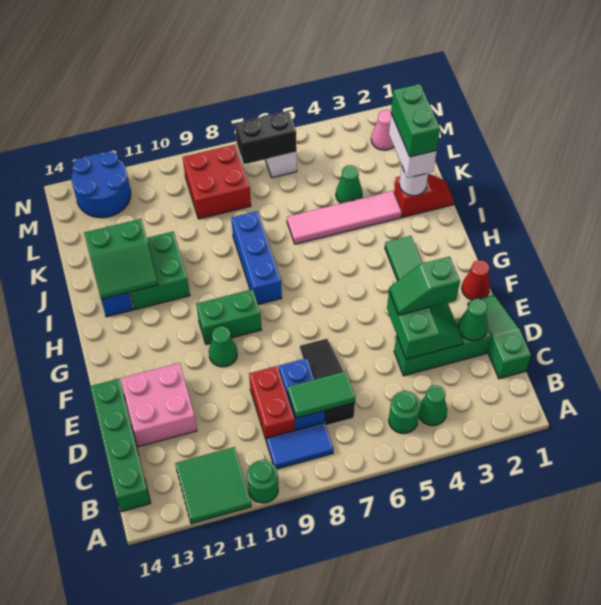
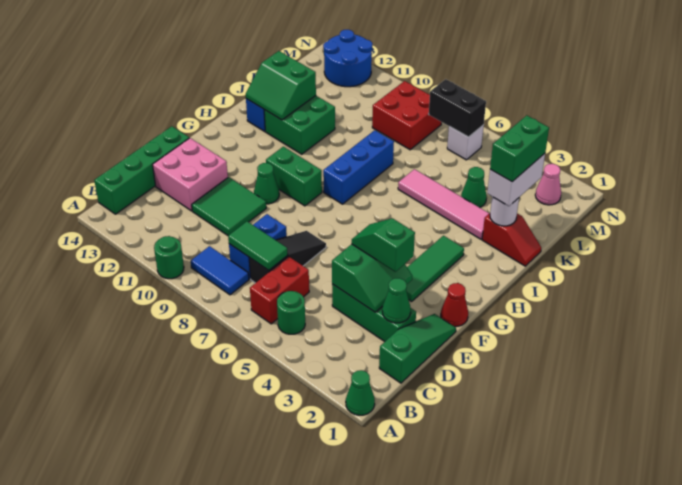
green 2x2 tile [175,447,251,524] -> green 2x2 tile moved to [192,177,266,235]
green 1x1 cone [419,385,447,426] -> green 1x1 cone moved to [346,370,375,415]
red 1x2 brick [249,366,295,441] -> red 1x2 brick moved to [250,256,309,324]

